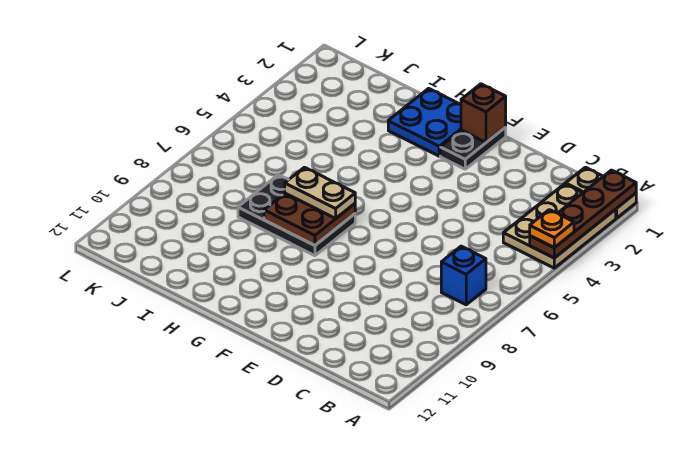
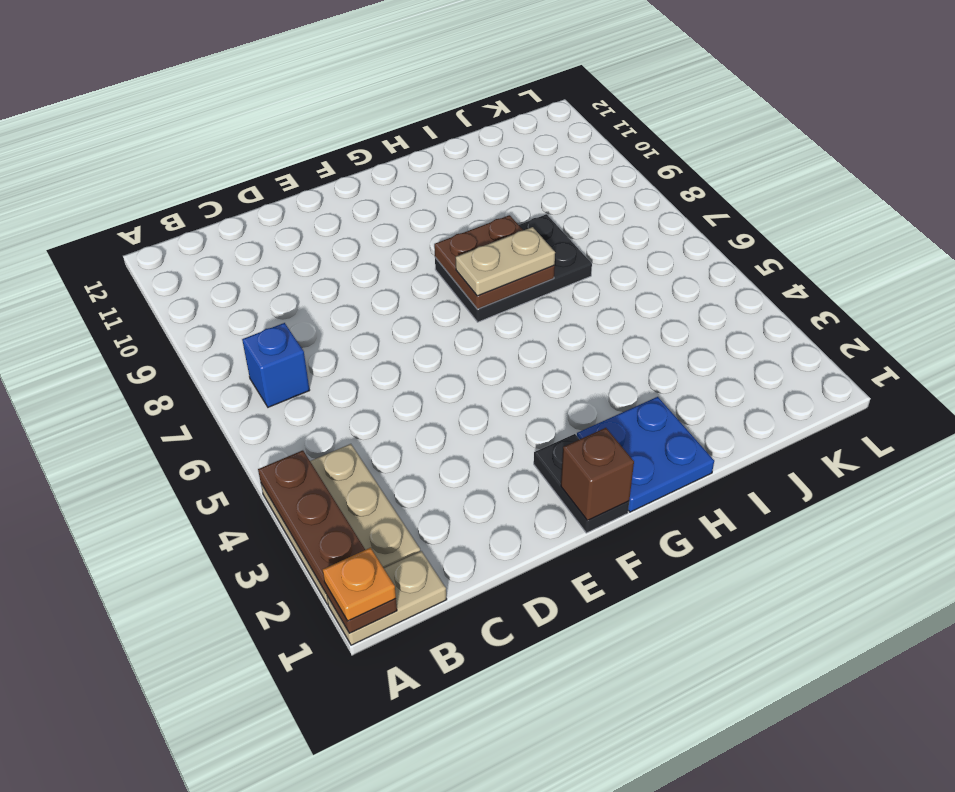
orange 1x1 plate [530,210,574,248] -> orange 1x1 plate moved to [323,548,396,621]

